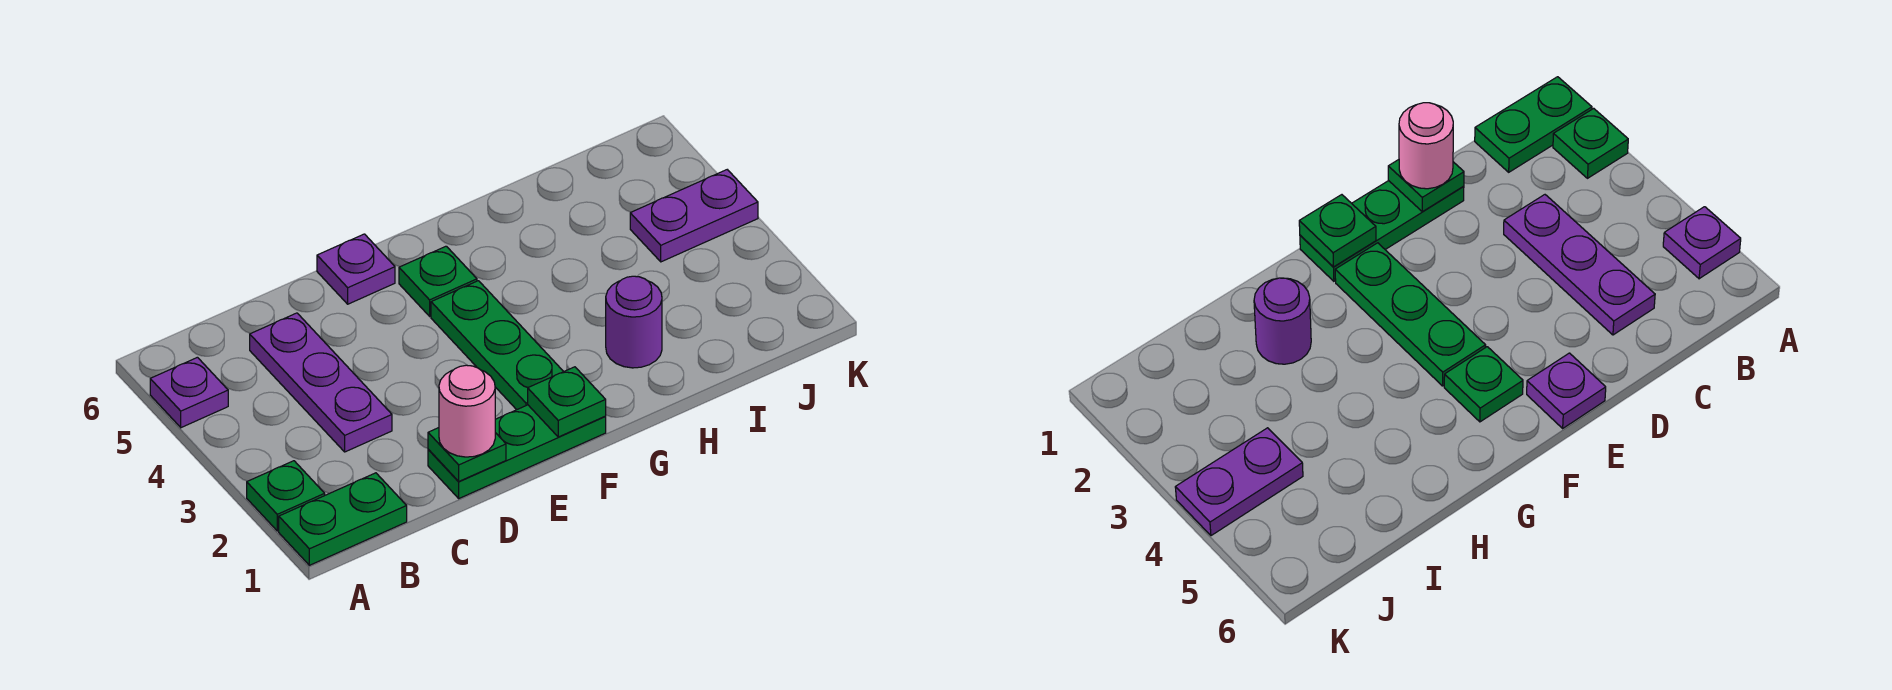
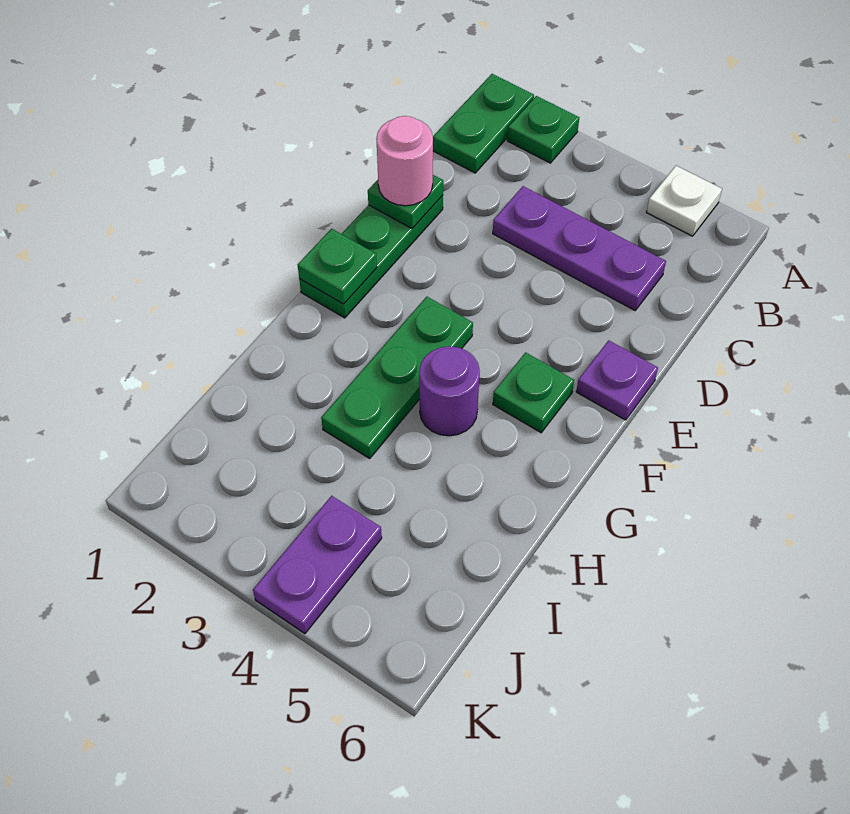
purple 1x1 plate [150,357,228,428] -> white 1x1 plate [646,166,722,236]
green 1x3 plate [431,281,564,410] -> green 1x3 plate turned to [321,297,473,458]
purple 1x1 round brick [606,276,662,368] -> purple 1x1 round brick moved to [419,346,480,436]

